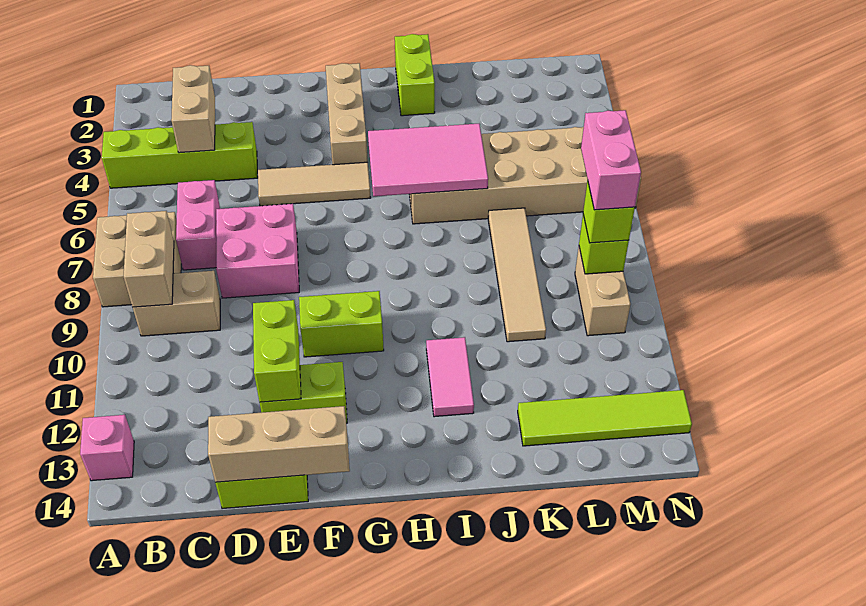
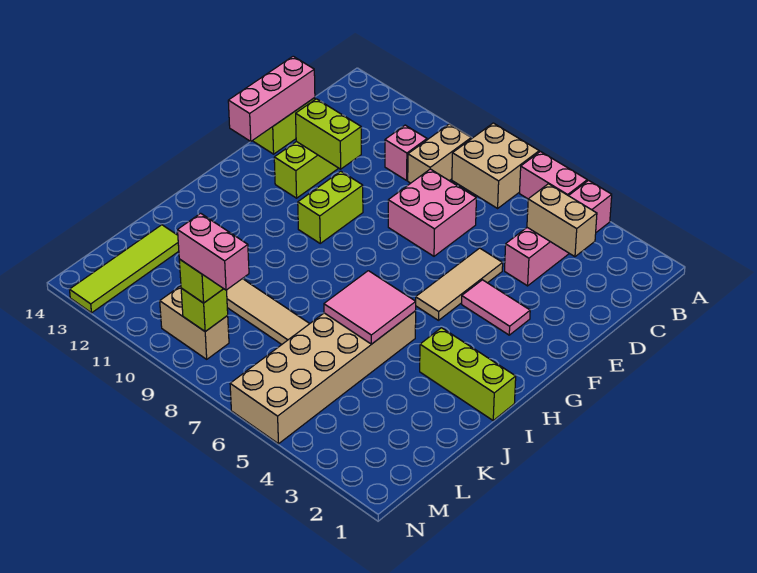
lime 1x4 brick [102,122,258,188] -> pink 1x4 brick [505,181,612,286]
pink 1x1 brick [80,415,134,481] -> pink 1x1 brick moved to [385,125,427,180]
tan 1x2 brick [124,211,174,307] -> none
pink 1x2 brick [176,180,220,270] -> pink 1x2 brick moved to [520,152,587,199]
tan 1x3 brick [208,406,350,482] -> pink 1x3 brick [228,56,315,142]
tan 1x3 brick [326,63,368,165] -> none
pink 2x3 tile [368,124,488,196] -> pink 2x2 tile [324,271,416,344]
lime 1x2 brick [395,34,435,116] -> lime 1x3 brick [420,328,516,420]
pink 1x2 tile [426,337,474,417] -> pink 1x2 tile moved to [462,280,530,335]

